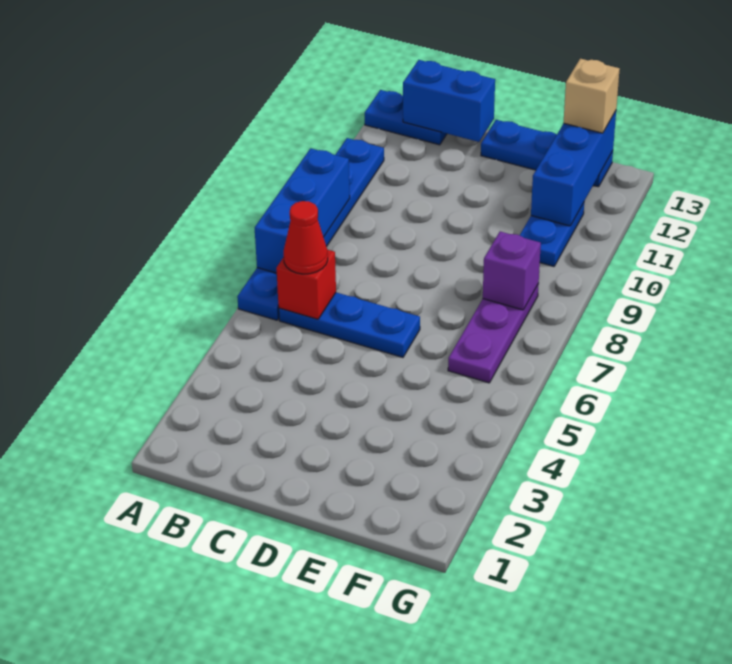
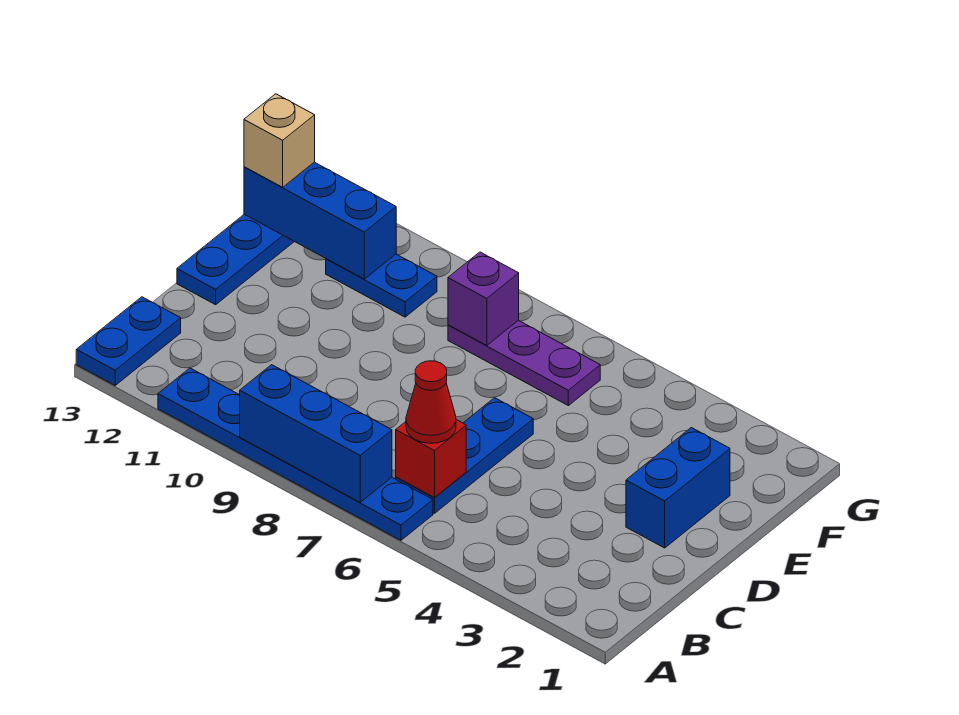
blue 1x2 brick [403,60,495,142] -> blue 1x2 brick moved to [626,428,730,548]

